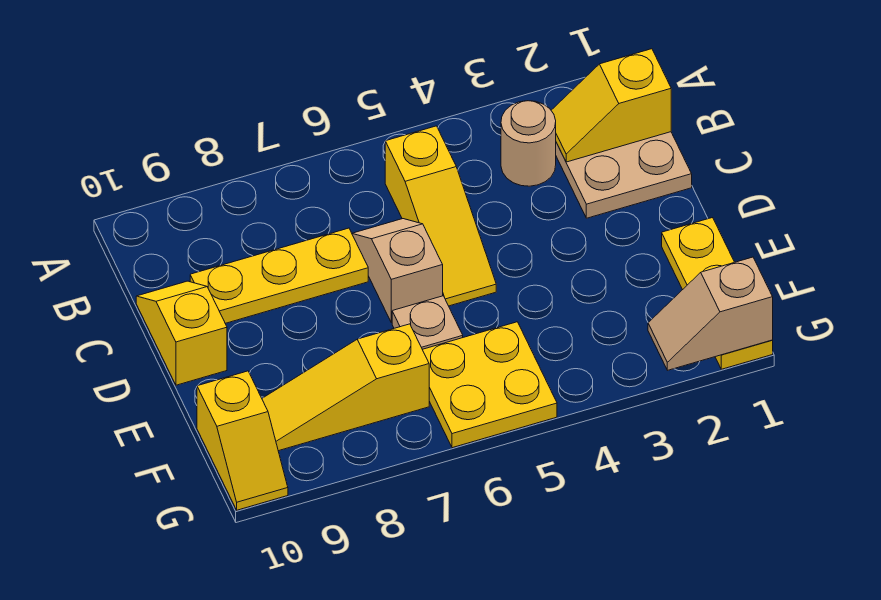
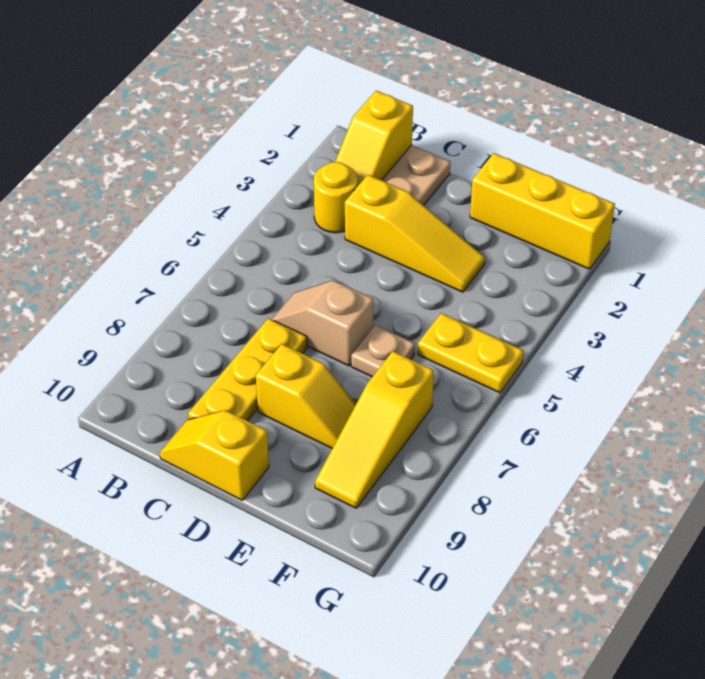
tan 1x1 round brick [501,101,556,186] -> yellow 1x1 round brick [314,162,358,233]
yellow 1x3 slope [385,126,496,306] -> yellow 1x3 slope moved to [345,175,485,292]
yellow 1x3 plate [662,218,773,369] -> yellow 1x3 brick [470,153,615,269]
yellow 2x2 plate [422,322,557,448] -> yellow 1x2 plate [418,313,523,393]
yellow 1x2 slope [197,371,288,510] -> yellow 1x2 slope moved to [256,344,356,448]
tan 1x2 slope [648,257,773,370] -> none

